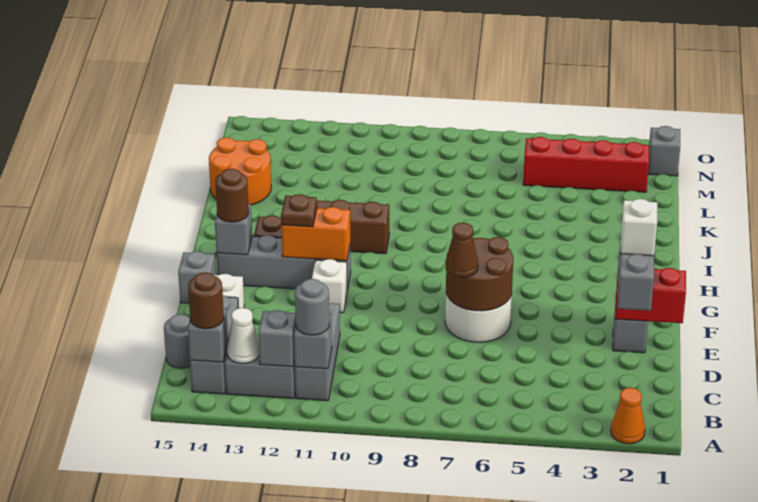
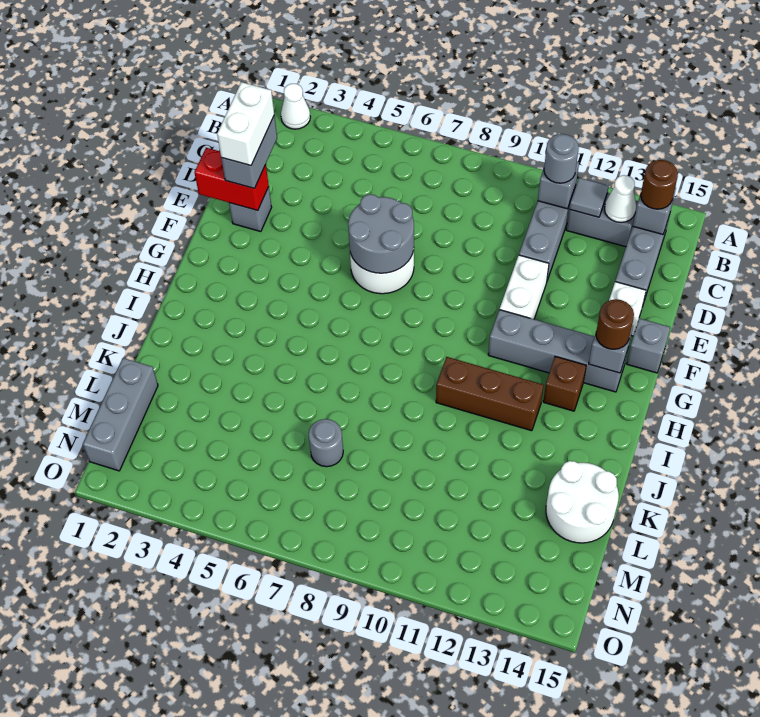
orange 1x1 cone [611,388,645,444] -> white 1x1 cone [281,84,310,129]
grey 1x1 brick [258,310,296,367] -> grey 1x1 tile [569,178,609,217]
grey 1x1 round brick [164,314,190,368] -> grey 1x1 round brick moved to [309,419,343,467]
white 1x1 brick [621,199,657,256] -> white 1x2 brick [217,82,274,165]
brown 2x2 round brick [446,237,513,311] -> grey 2x2 round brick [348,194,414,273]
brown 1x1 cone [445,223,478,277] -> none
white 1x1 brick [312,259,347,313] -> white 1x2 brick [500,255,549,319]
orange 1x2 brick [281,207,350,261] -> none
brown 1x1 plate [281,194,317,227] -> none
orange 2x2 round brick [209,137,271,205] -> white 2x2 round brick [546,461,619,543]
red 1x4 brick [523,137,649,192] -> none
grey 1x1 brick [648,126,680,176] -> grey 1x3 brick [83,358,158,471]

